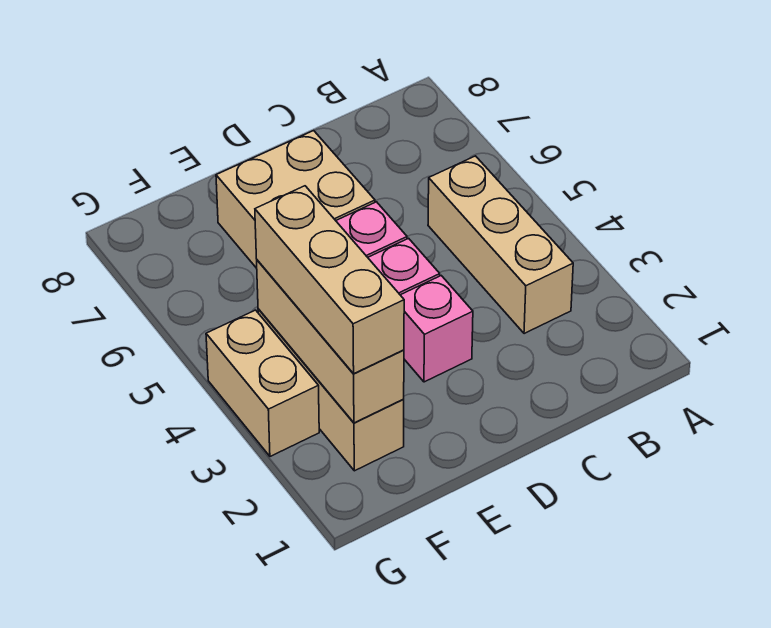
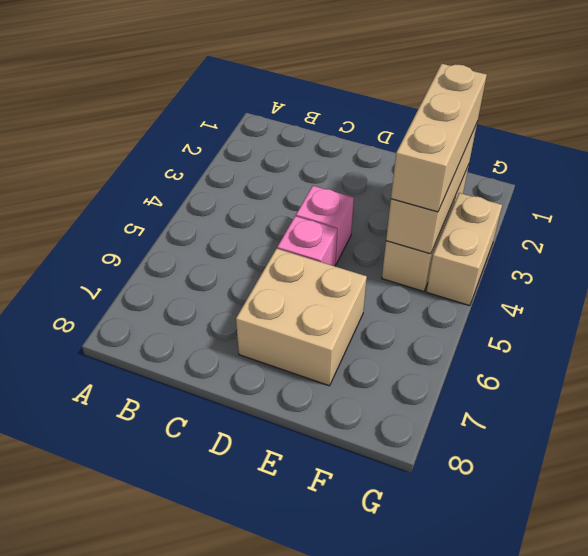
tan 1x3 brick [428,156,573,334] -> none
pink 1x1 brick [401,276,473,382] -> none

